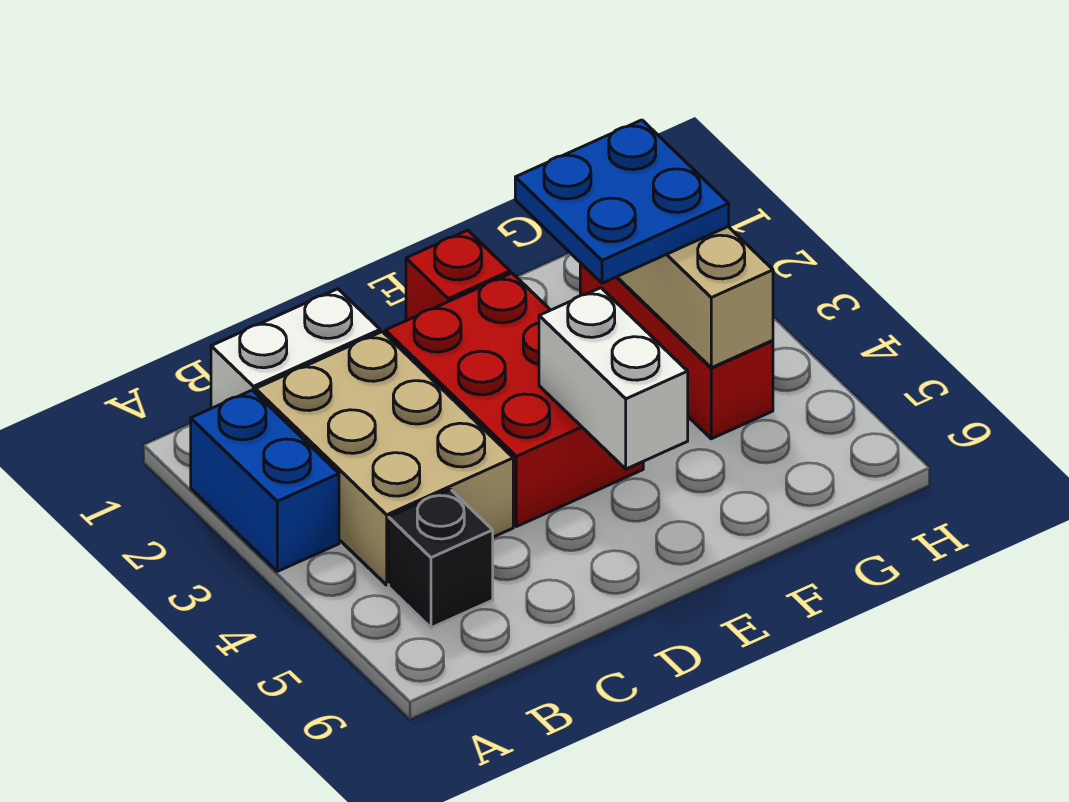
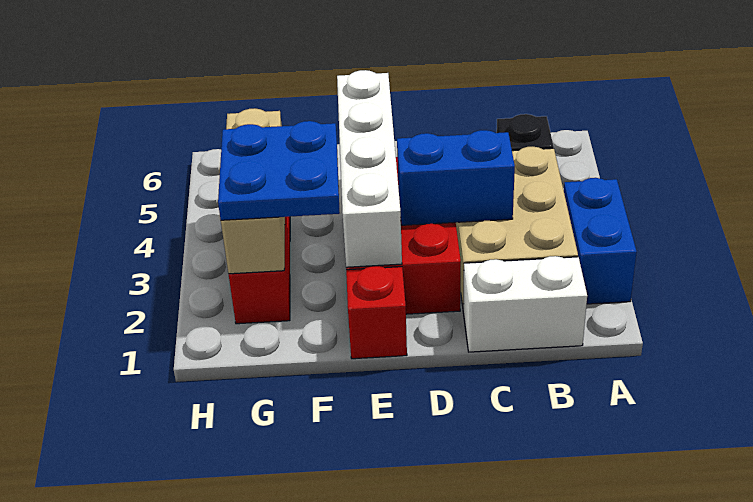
none -> blue 1x2 brick [397,130,515,225]
white 1x2 brick [539,288,688,469] -> white 1x4 brick [337,70,402,267]

